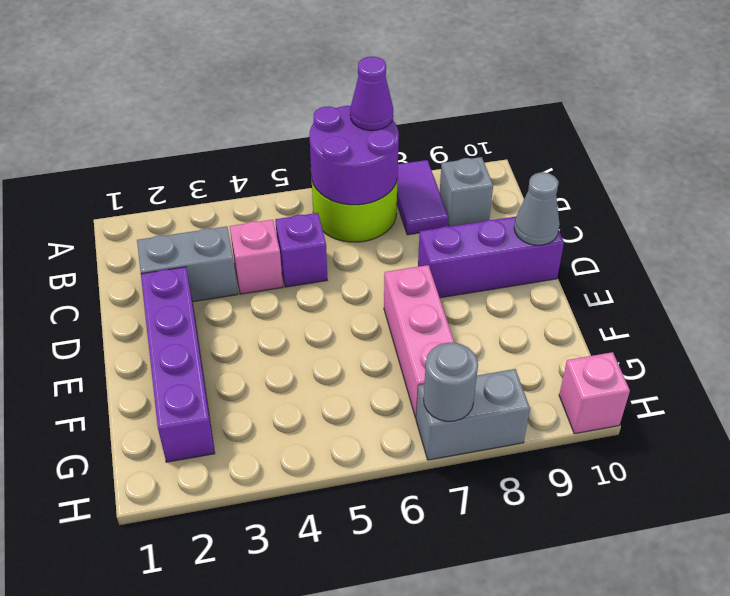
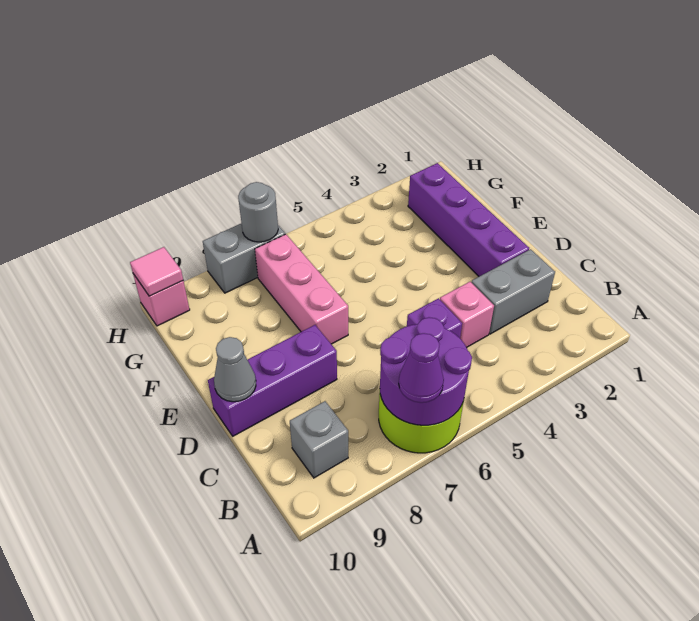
purple 1x2 tile [397,160,448,235] -> none
none -> pink 1x1 tile [130,247,183,296]

